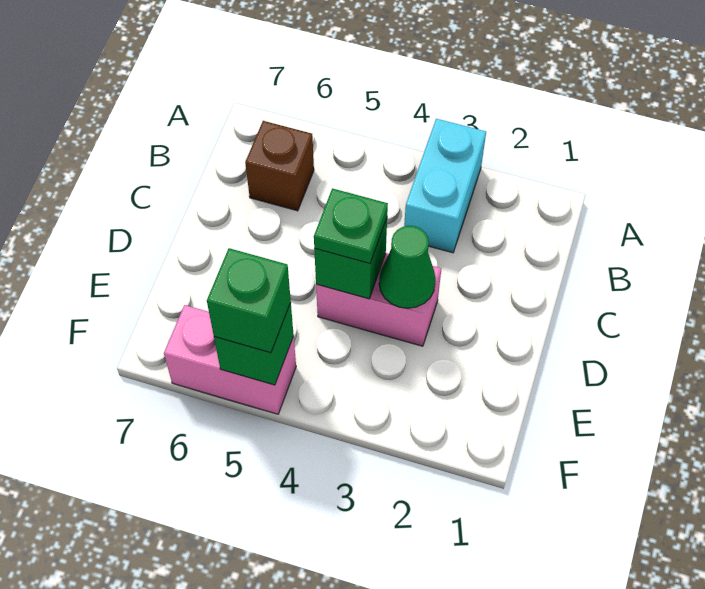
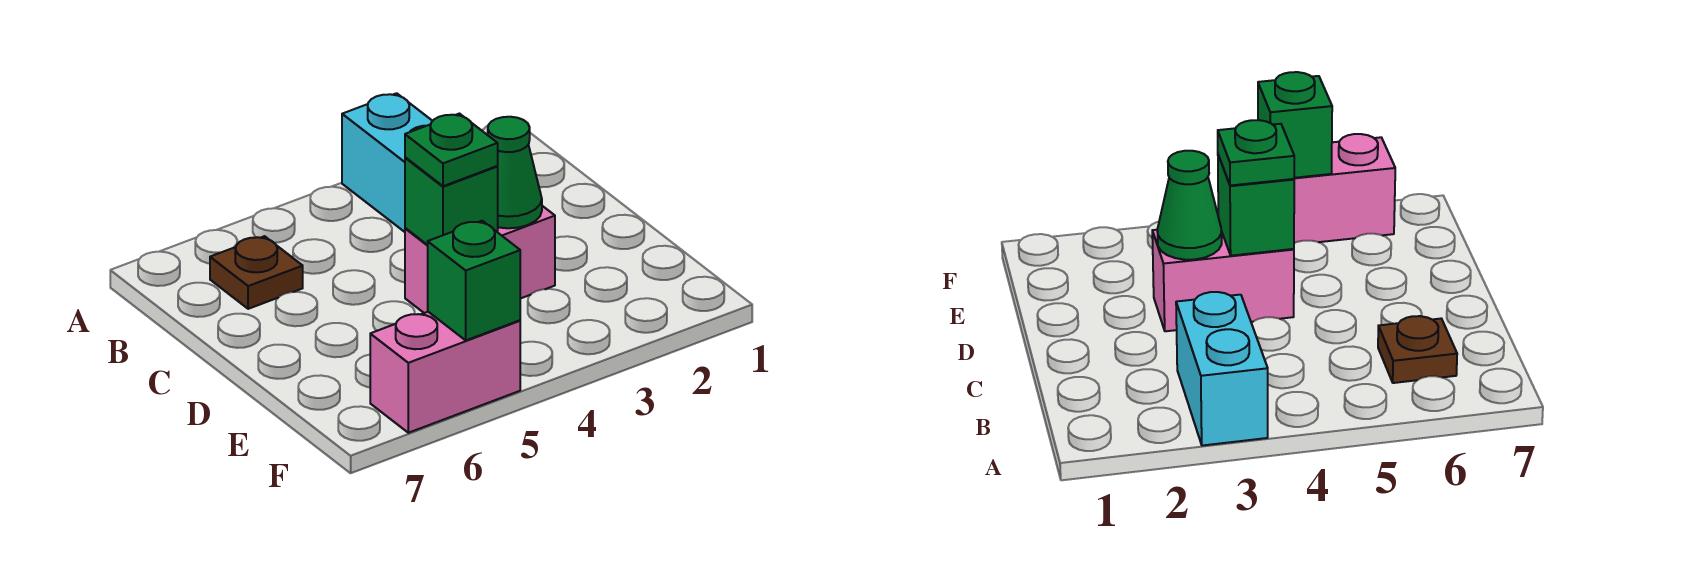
brown 1x1 brick [245,121,314,211] -> brown 1x1 plate [210,236,303,309]
green 1x1 brick [207,248,291,353] -> none

